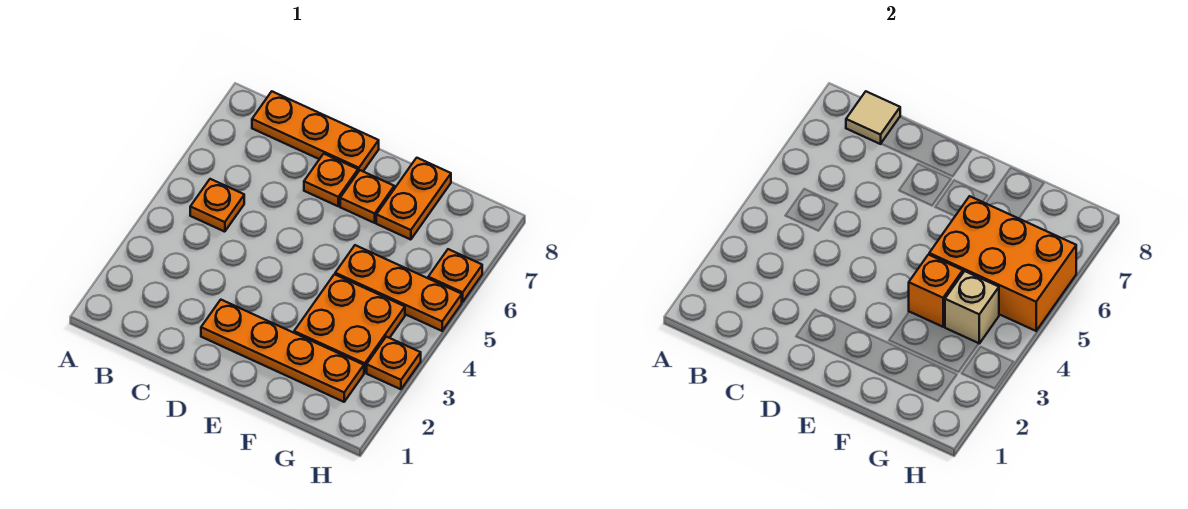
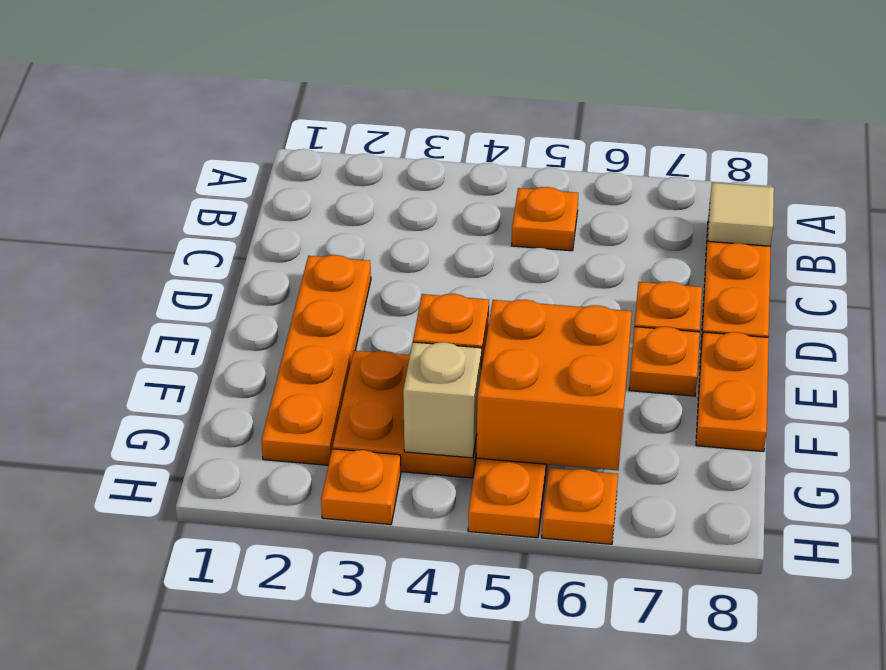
orange 2x3 brick [929,196,1076,331] -> orange 2x2 brick [477,300,632,470]
orange 1x2 plate [376,158,451,240] -> orange 1x2 plate turned to [696,332,769,452]

